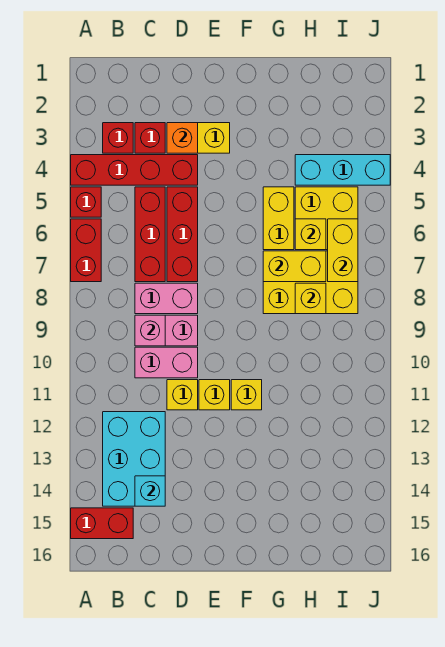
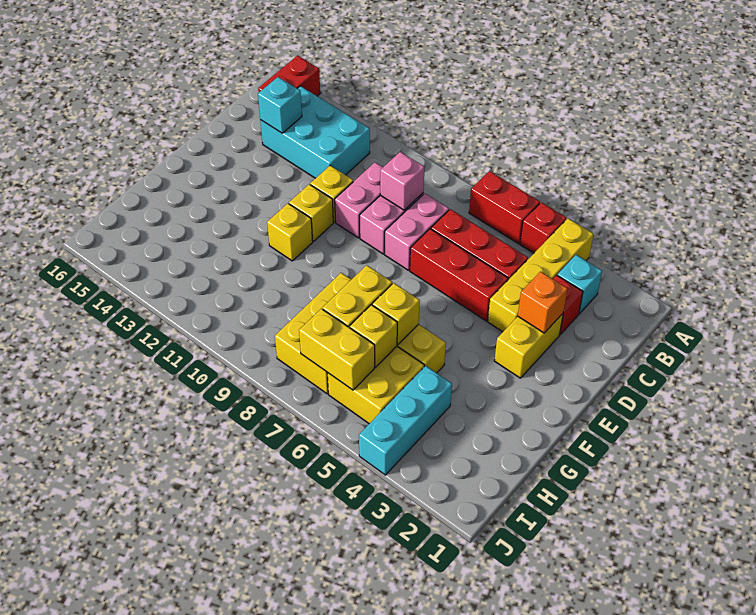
red 1x4 brick [71,155,198,185] -> yellow 1x4 brick [488,219,594,332]
red 1x1 brick [103,123,133,153] -> cyan 1x1 brick [557,255,602,314]
yellow 1x1 brick [295,283,326,314] -> yellow 1x1 brick moved to [372,283,420,345]

